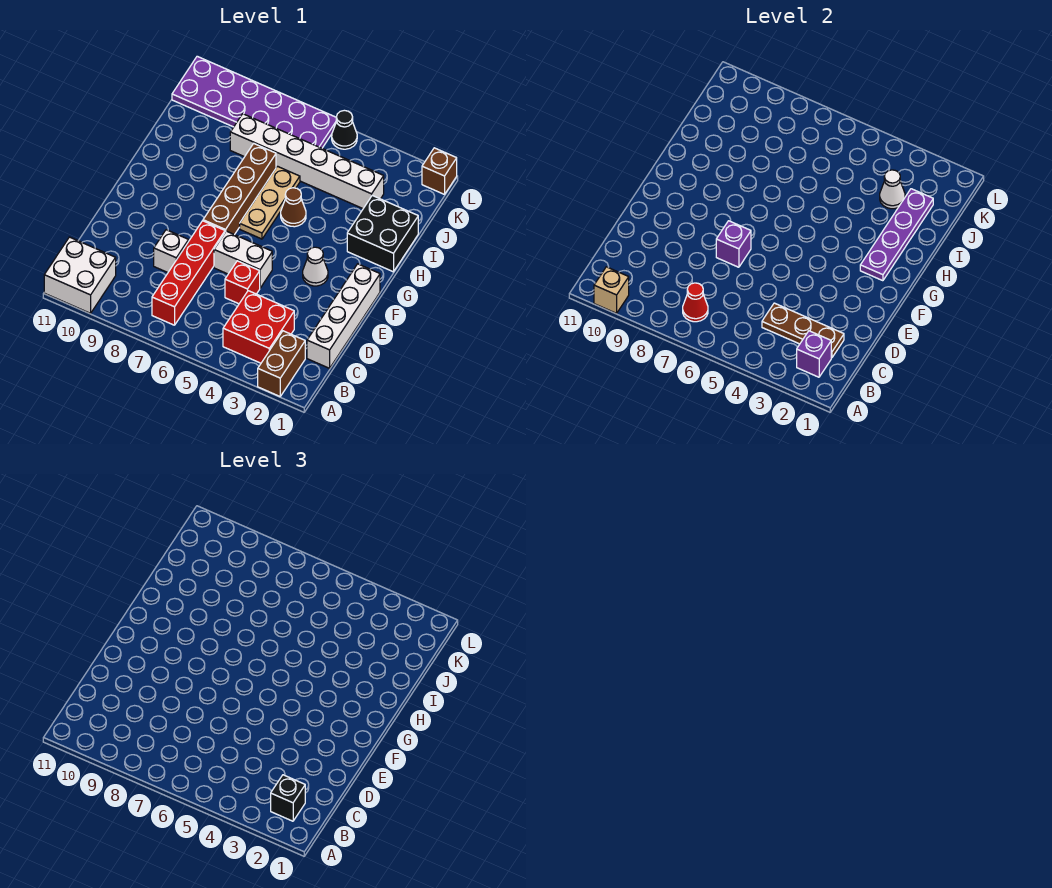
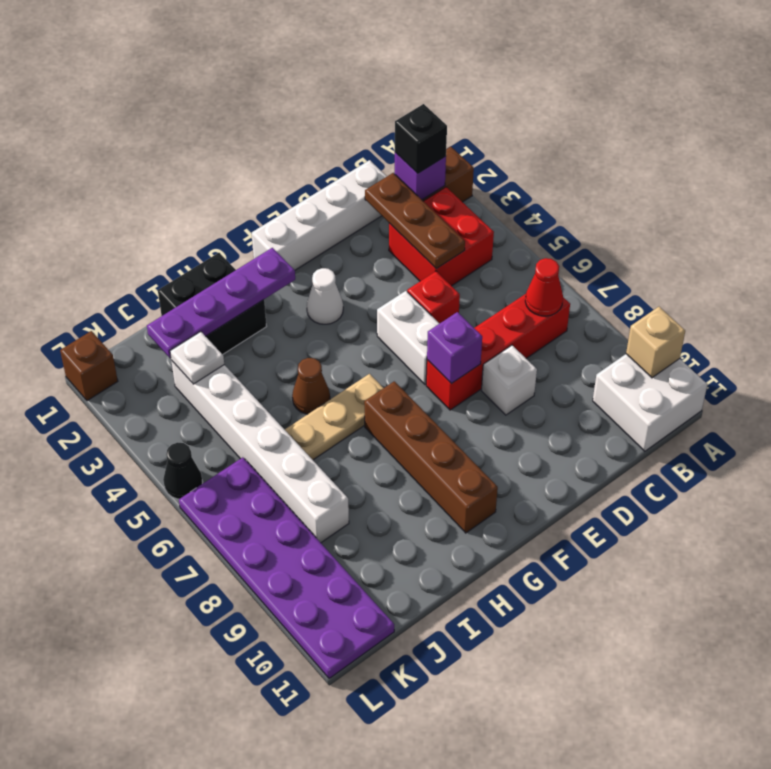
brown 1x4 brick [203,144,276,235] -> brown 1x4 brick turned to [364,381,498,533]
white 1x1 cone [880,170,905,209] -> white 1x1 plate [170,332,224,384]

